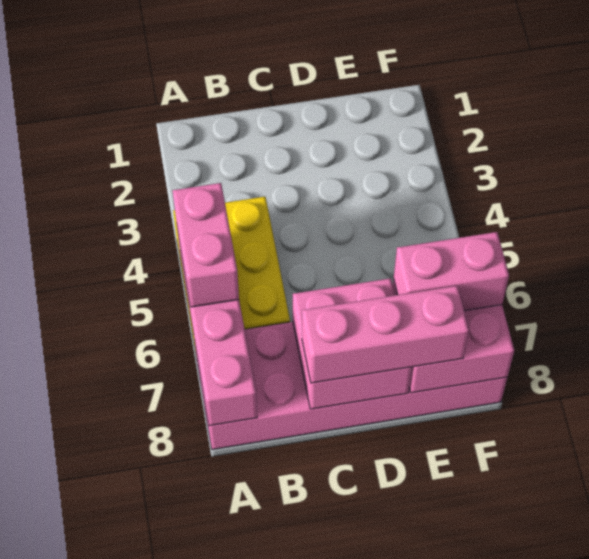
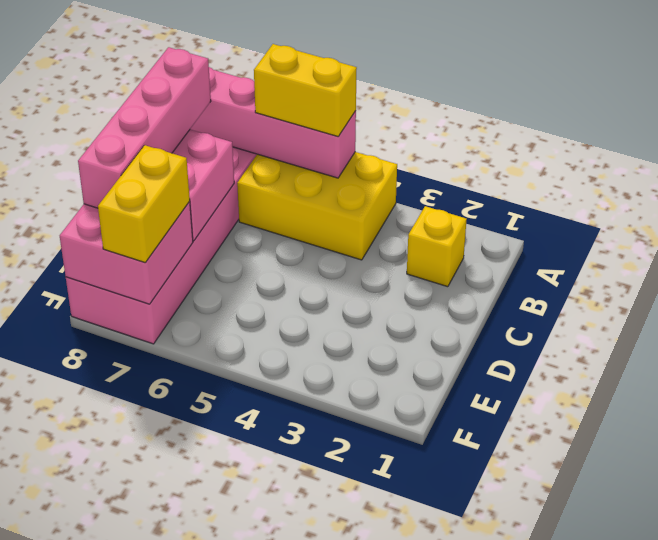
pink 1x2 brick [173,183,239,307] -> yellow 1x2 brick [254,44,357,136]
none -> yellow 1x1 brick [407,206,467,287]
pink 1x3 brick [302,286,469,383] -> pink 1x4 brick [78,47,211,208]
pink 1x2 brick [394,232,509,311] -> yellow 1x2 brick [98,145,190,263]

